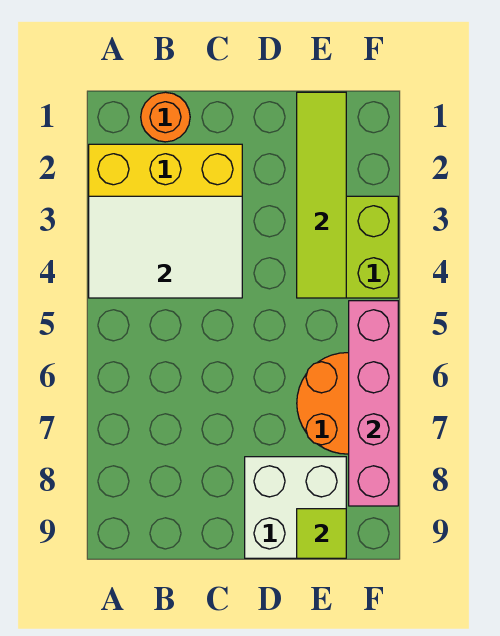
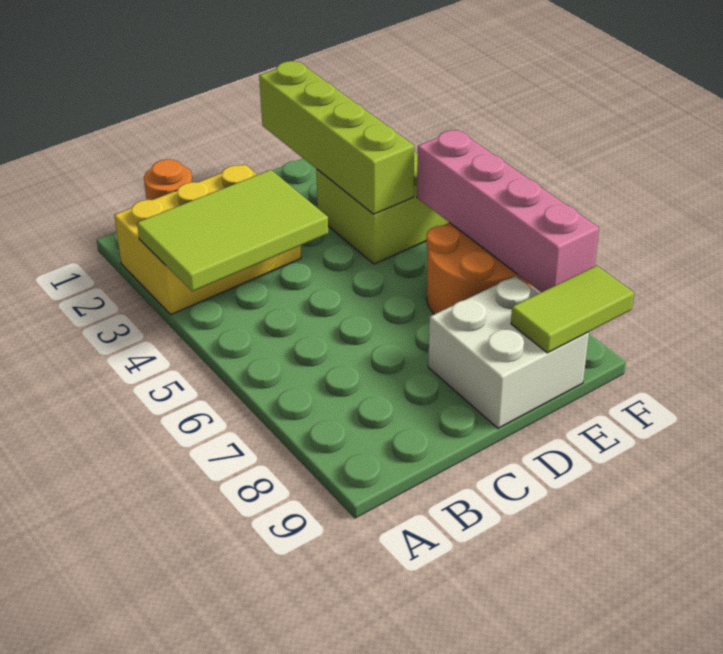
white 2x3 tile [89,196,242,298] -> lime 2x3 tile [137,170,328,291]
lime 1x4 tile [297,92,346,298] -> lime 1x4 brick [259,61,414,214]
lime 1x1 tile [297,509,346,558] -> lime 1x2 tile [511,266,634,353]

